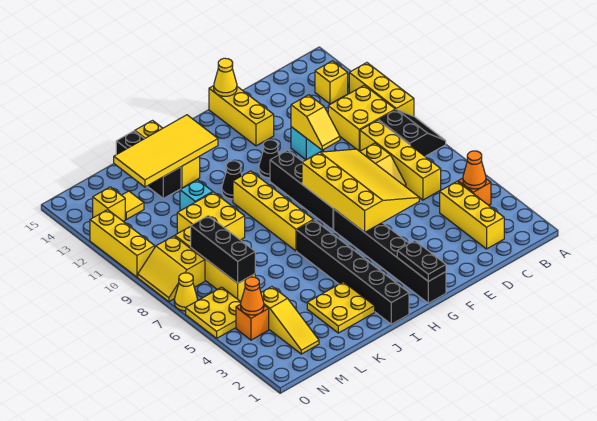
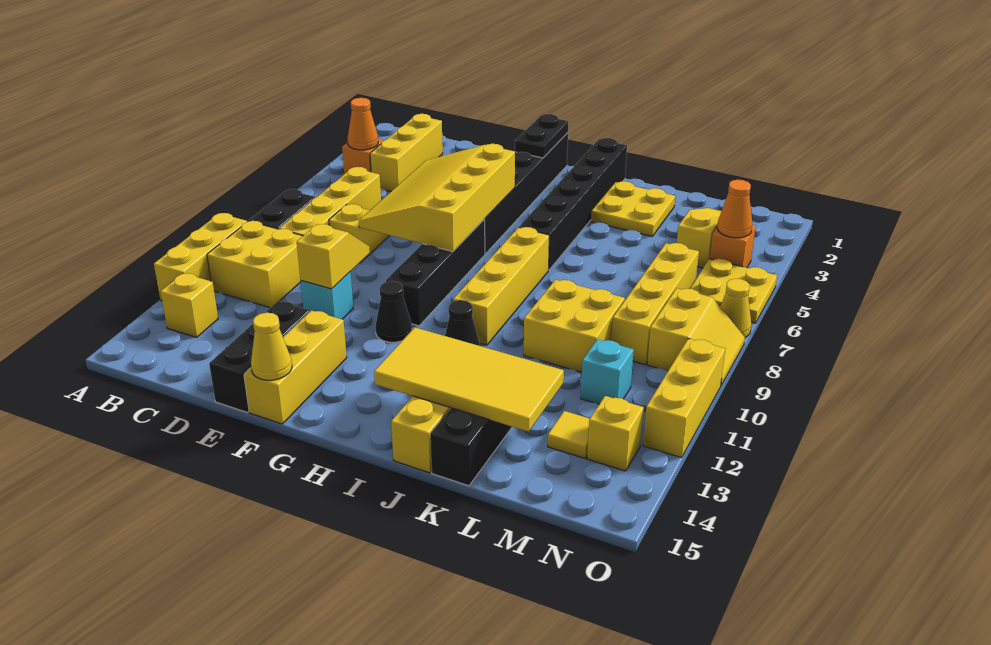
cyan 1x1 brick [180,180,213,211] -> cyan 1x1 brick moved to [581,339,634,404]
black 1x3 brick [191,216,255,283] -> black 1x3 brick moved to [209,301,310,412]

